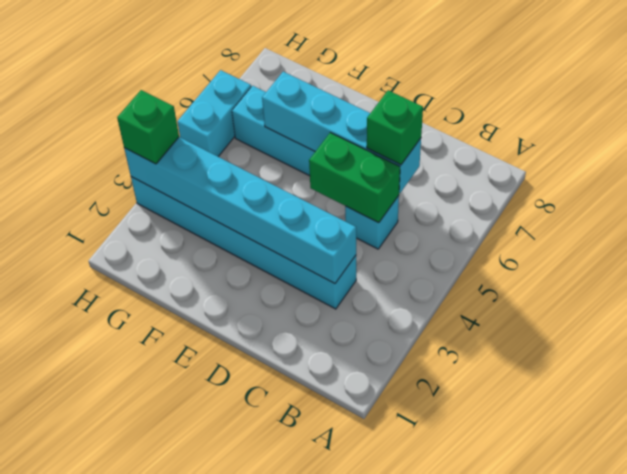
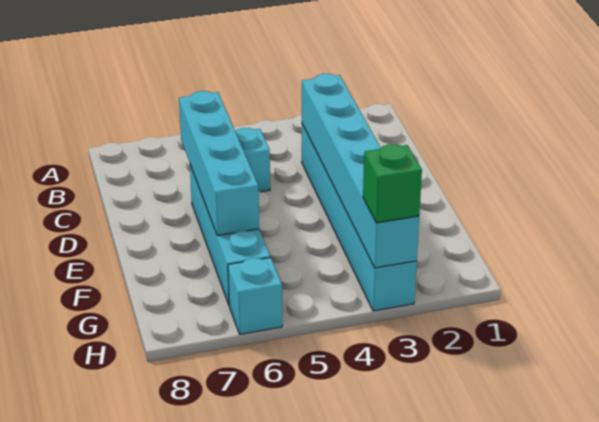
green 1x2 brick [309,133,400,223] -> none
green 1x1 brick [367,90,423,165] -> none
cyan 1x2 brick [177,70,251,157] -> cyan 1x1 brick [228,257,282,334]

